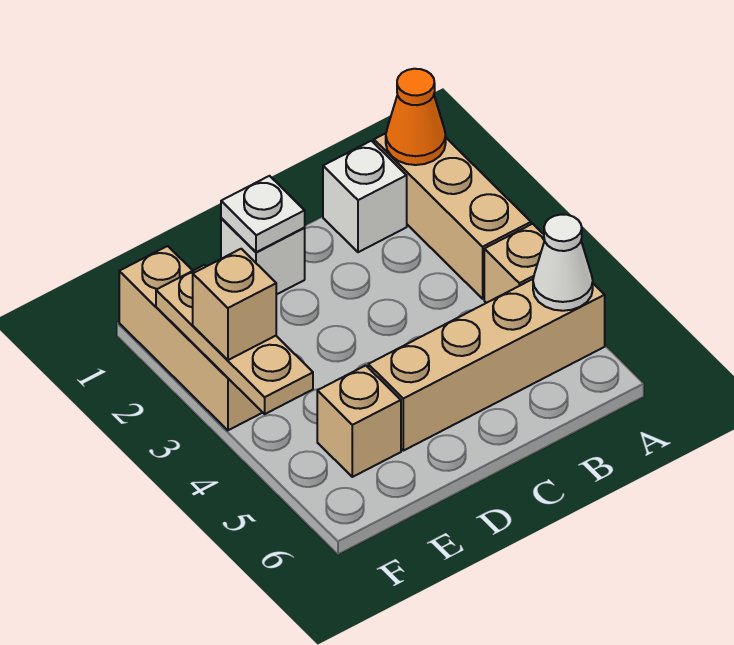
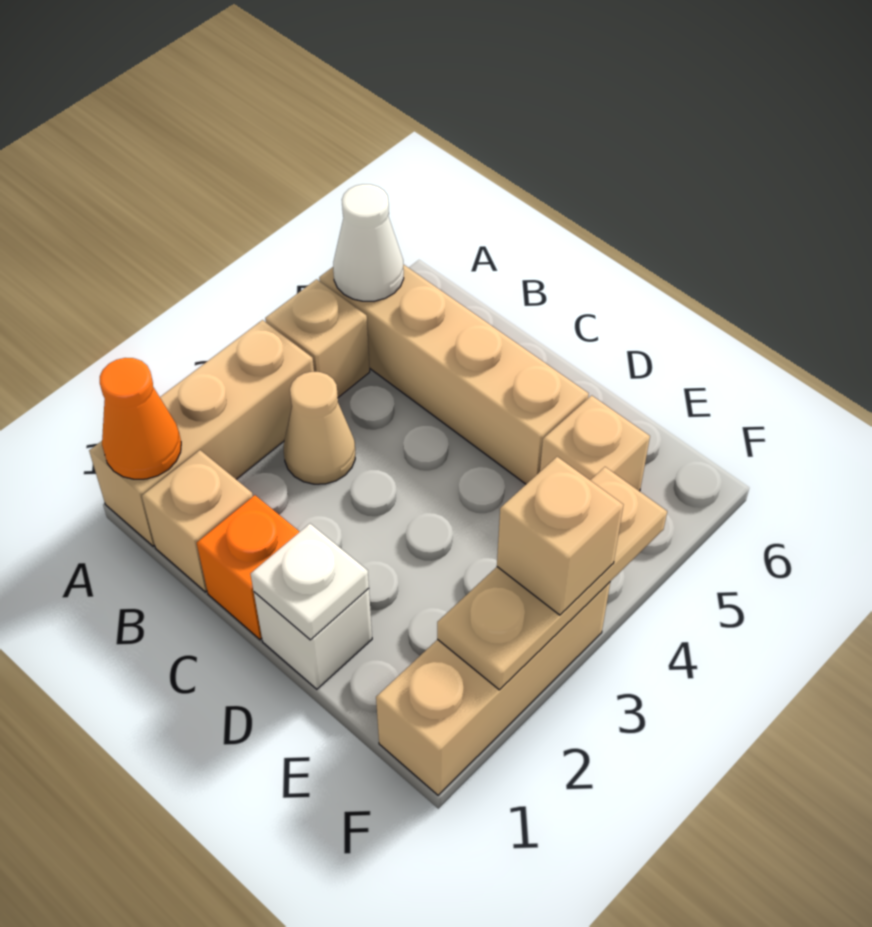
white 1x1 brick [323,141,407,252] -> tan 1x1 brick [142,450,253,592]
none -> tan 1x1 cone [284,372,355,484]
none -> orange 1x1 brick [197,495,299,640]

